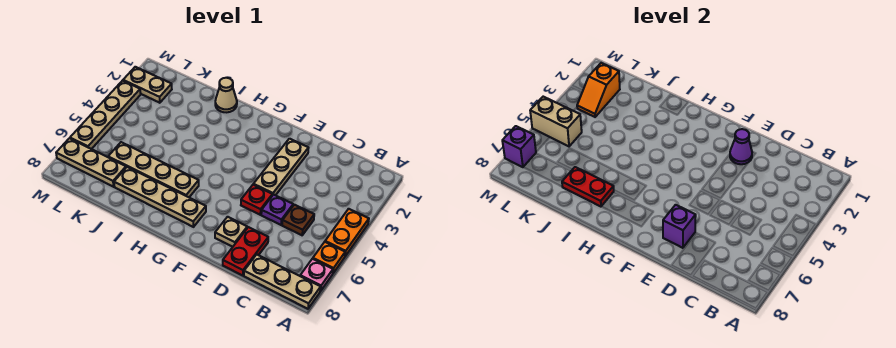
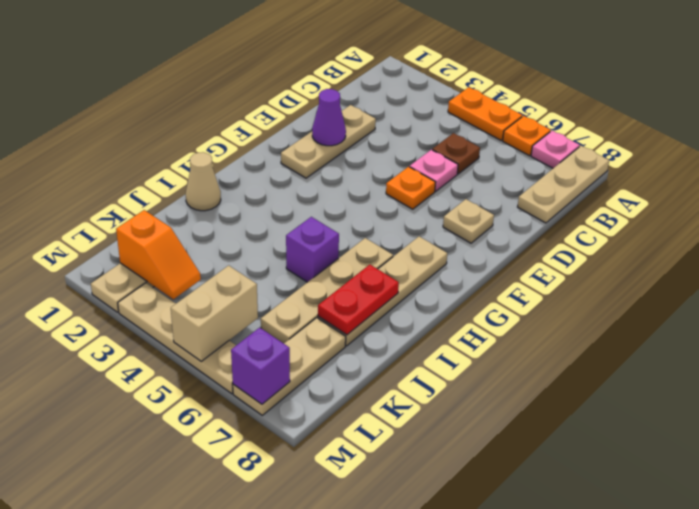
purple 1x1 plate [261,195,293,225] -> pink 1x1 plate [410,150,458,191]
red 1x2 plate [223,227,268,276] -> none
tan 1x3 plate [253,139,308,196] -> tan 1x3 plate turned to [281,105,376,178]
red 1x1 plate [241,185,272,215] -> orange 1x1 plate [386,167,436,209]
purple 1x1 brick [663,205,696,248] -> purple 1x1 brick moved to [286,217,339,282]

